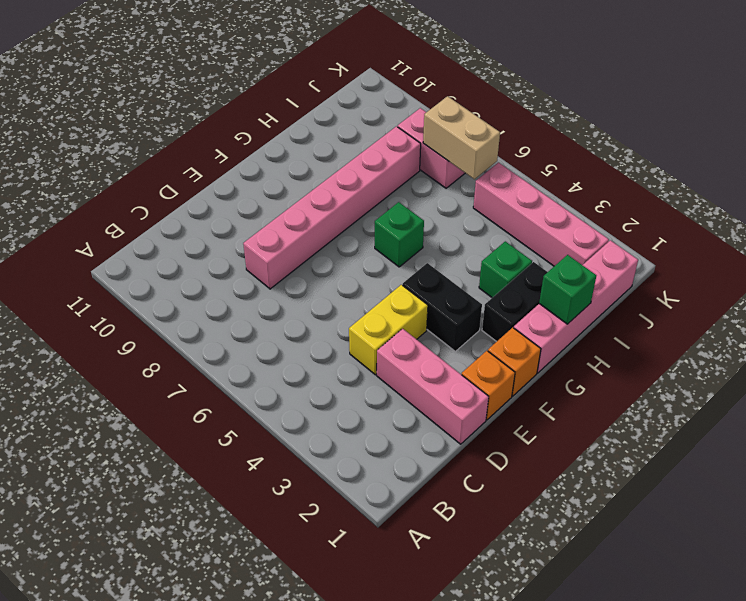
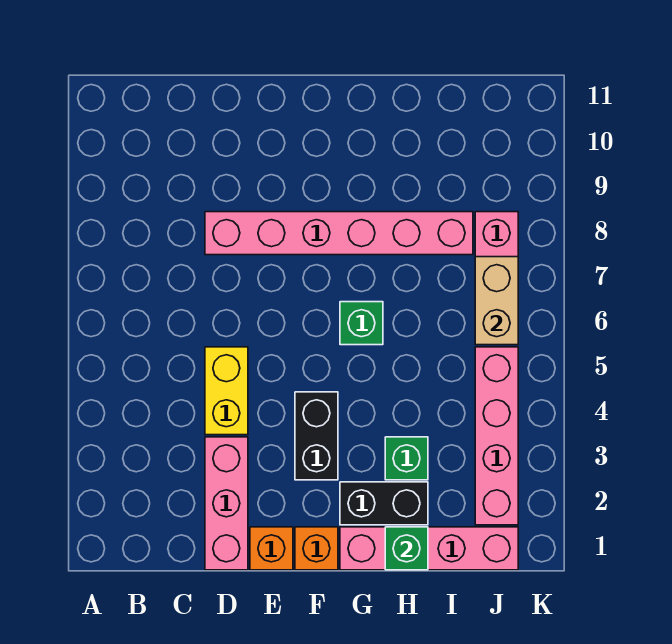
yellow 1x2 brick [349,285,428,375] -> yellow 1x2 brick turned to [205,347,248,435]

